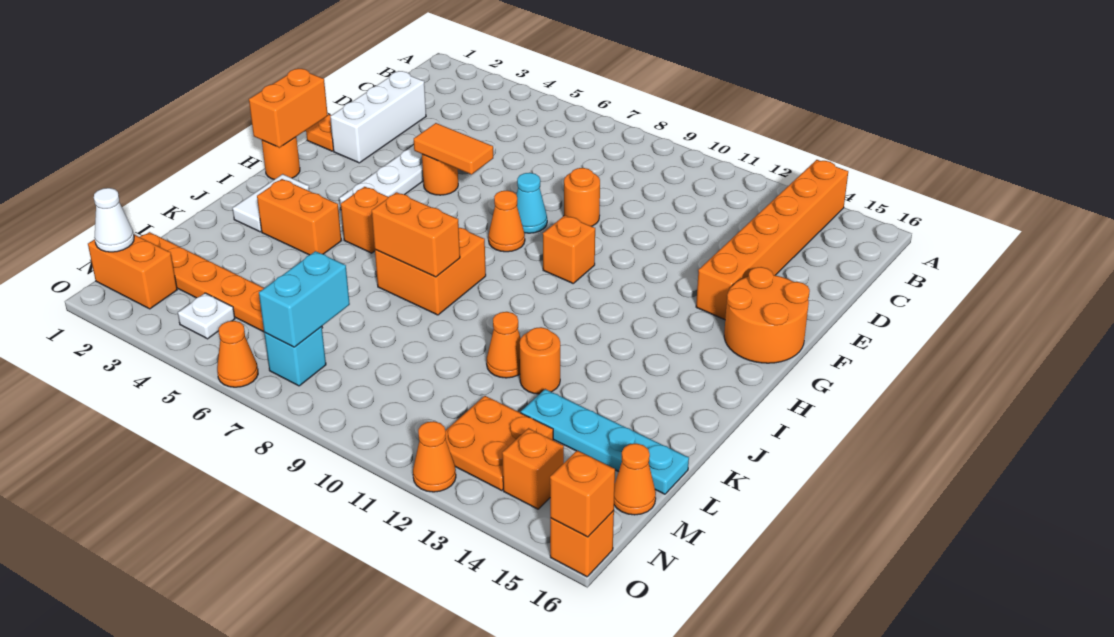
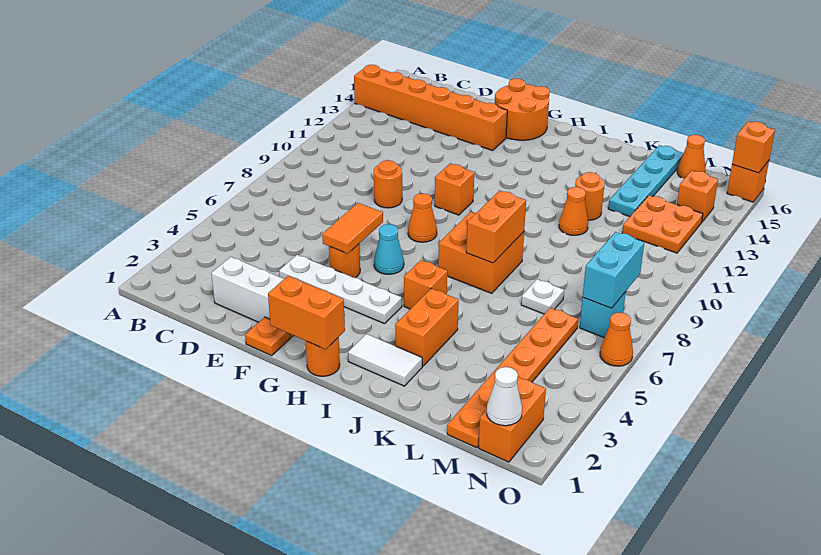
cyan 1x1 cone [517,173,547,233] -> cyan 1x1 cone moved to [374,224,404,274]
cyan 1x2 brick [259,251,350,347] -> cyan 1x2 brick turned to [583,232,644,308]
white 1x1 plate [178,293,235,339] -> white 1x1 plate moved to [521,279,564,314]
orange 1x1 cone [413,421,456,492] -> none

